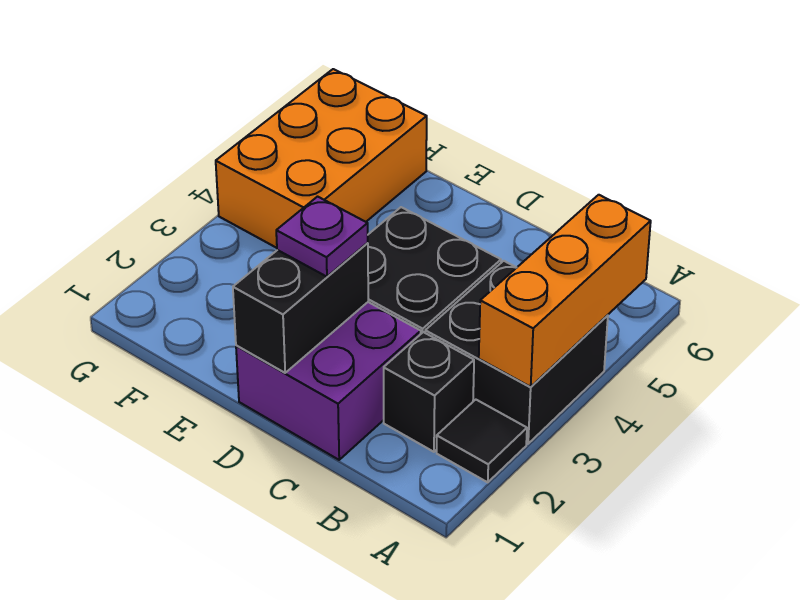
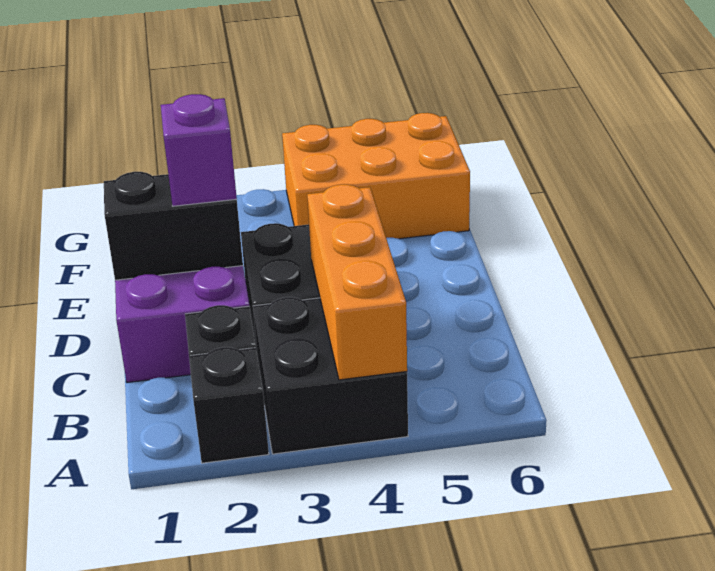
black 1x1 tile [437,400,527,482] -> black 1x1 brick [189,347,269,463]
orange 1x3 brick [479,195,651,387] -> orange 1x3 brick turned to [307,184,407,380]
purple 1x1 plate [276,197,368,277] -> purple 1x1 brick [161,94,237,206]

